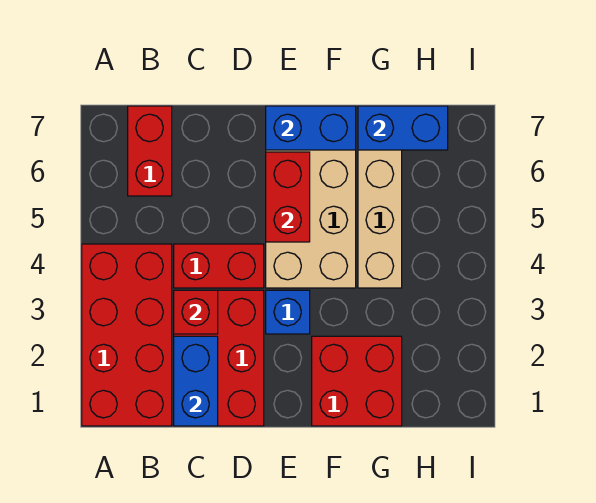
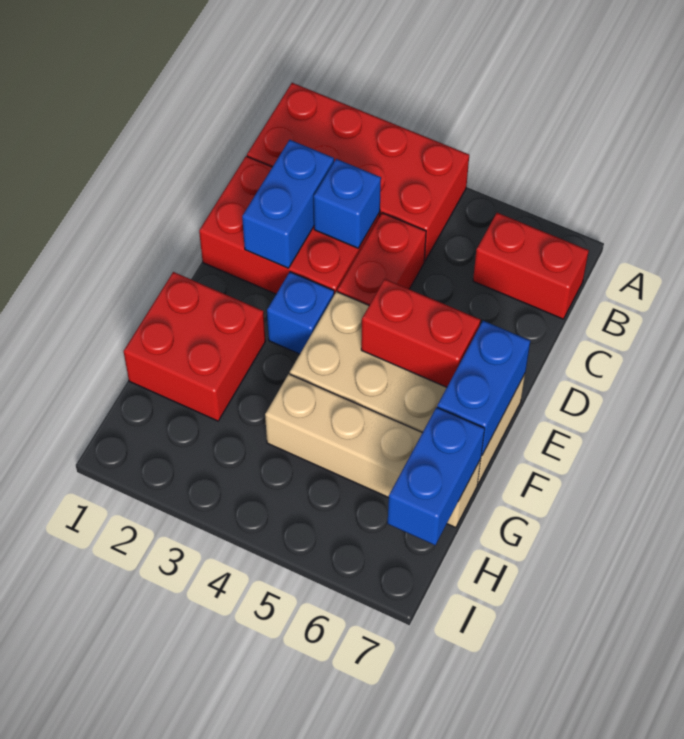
blue 1x2 brick [174,336,218,426] -> blue 1x2 brick turned to [242,140,334,268]
red 1x1 brick [174,290,218,334] -> blue 1x1 brick [314,159,381,248]

